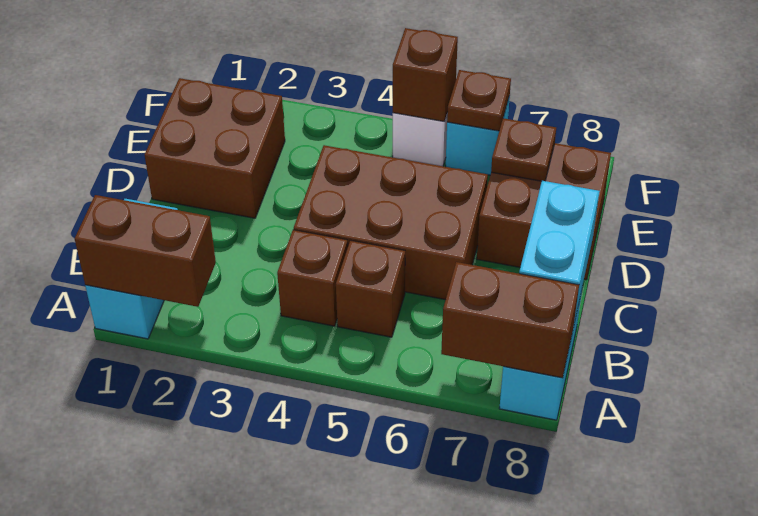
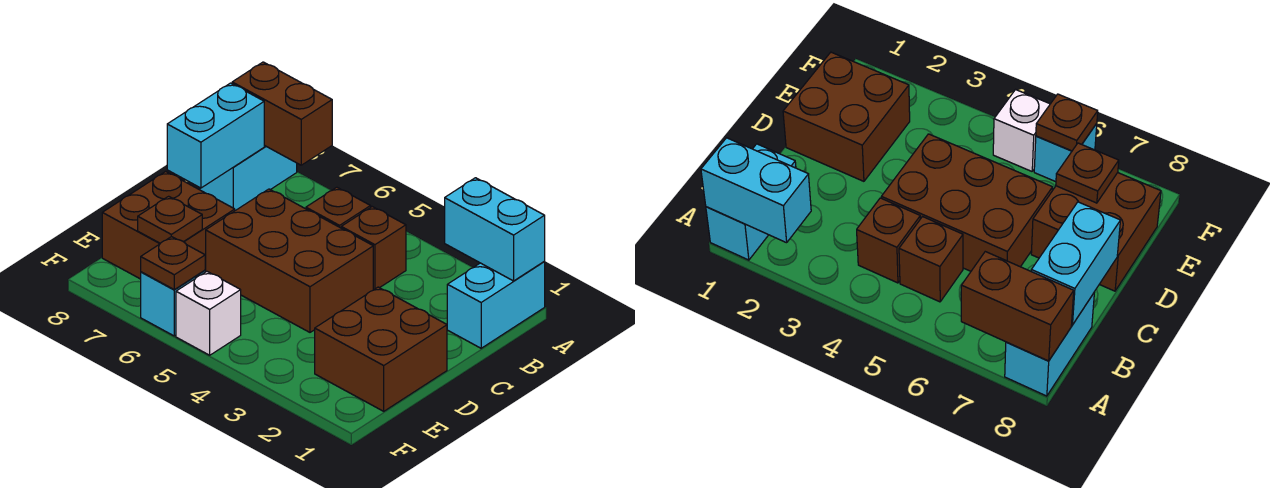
brown 1x2 brick [75,195,216,307] -> cyan 1x2 brick [445,178,545,281]
brown 1x1 brick [393,28,458,122] -> none

